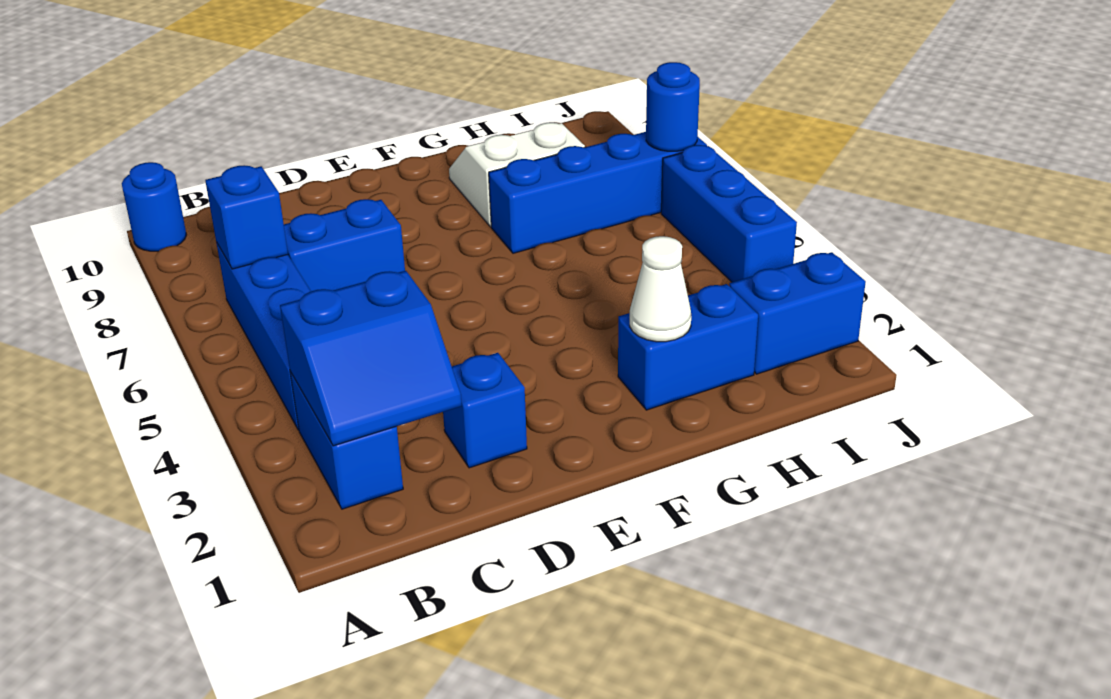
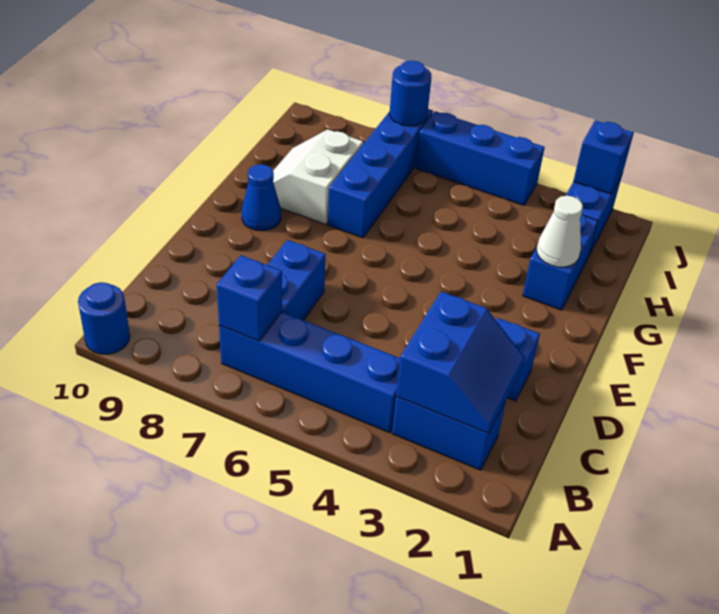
none -> blue 1x1 cone [242,164,281,231]
none -> blue 1x1 brick [573,120,634,194]

